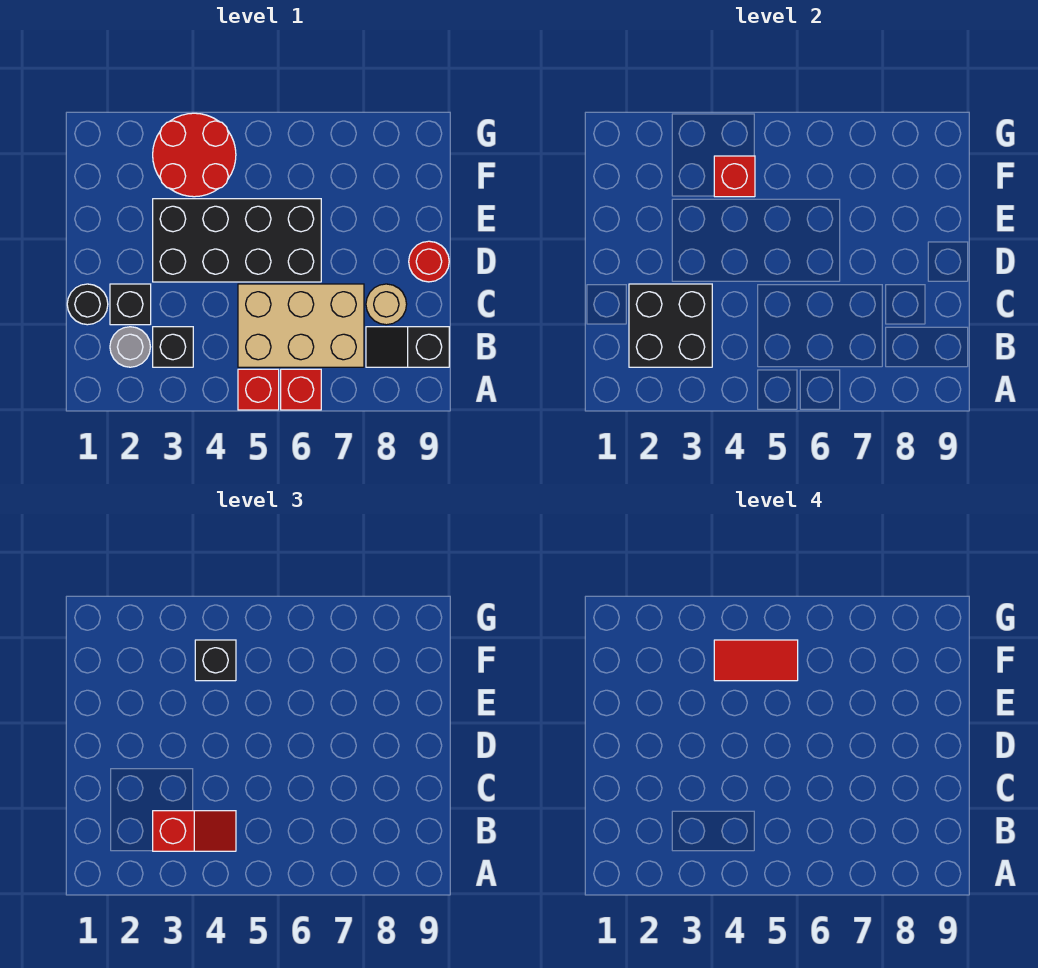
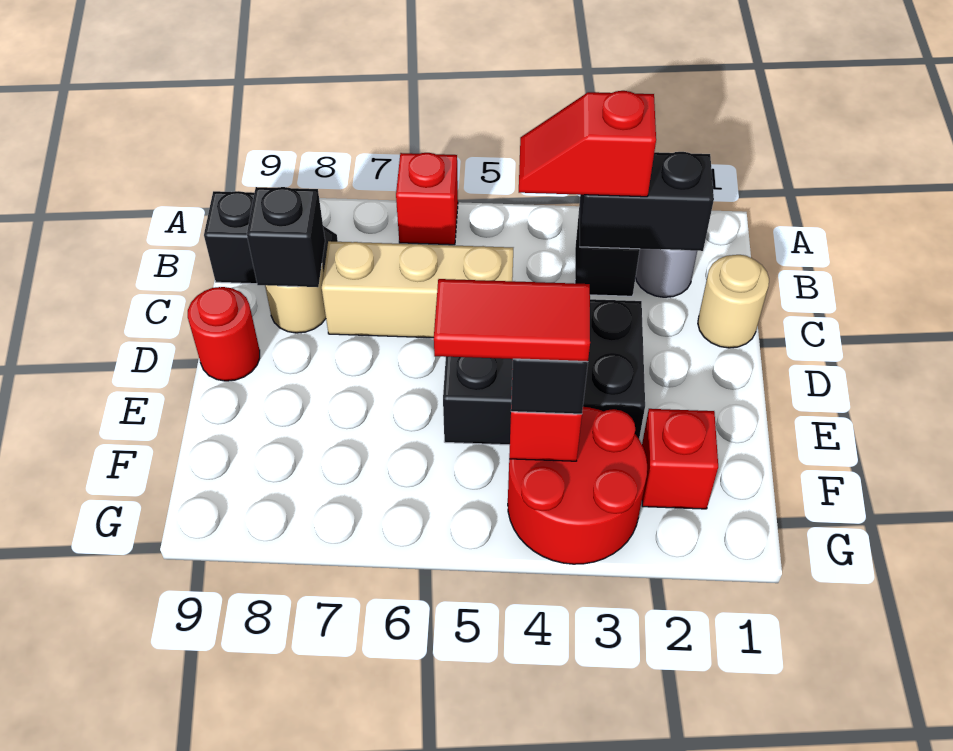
red 1x1 brick [238,369,279,410] -> red 1x1 brick moved to [642,409,718,509]
black 2x2 brick [629,284,712,367] -> black 1x2 brick [580,152,714,251]
tan 2x3 brick [238,284,364,367] -> tan 1x3 brick [322,241,513,338]
black 1x1 round brick [67,284,108,325] -> tan 1x1 round brick [698,255,769,348]
black 1x1 brick [110,284,151,325] -> black 1x1 brick moved to [247,187,325,287]
black 2x4 brick [153,199,321,282] -> black 2x3 brick [443,299,645,445]

